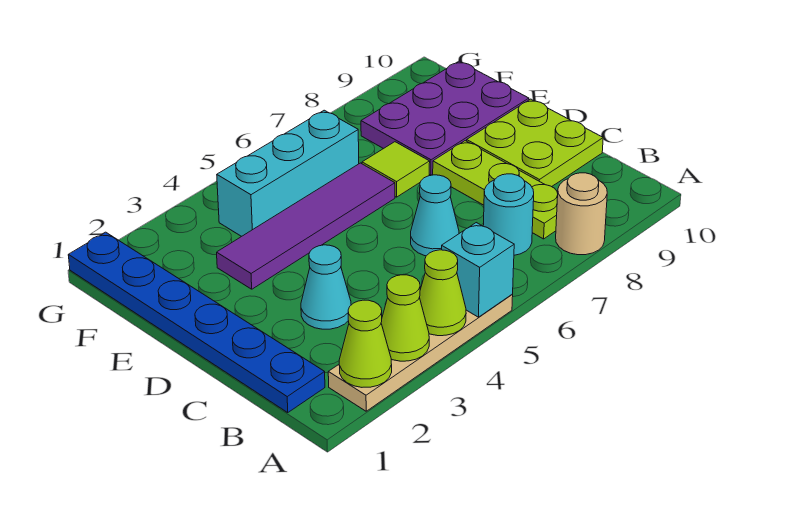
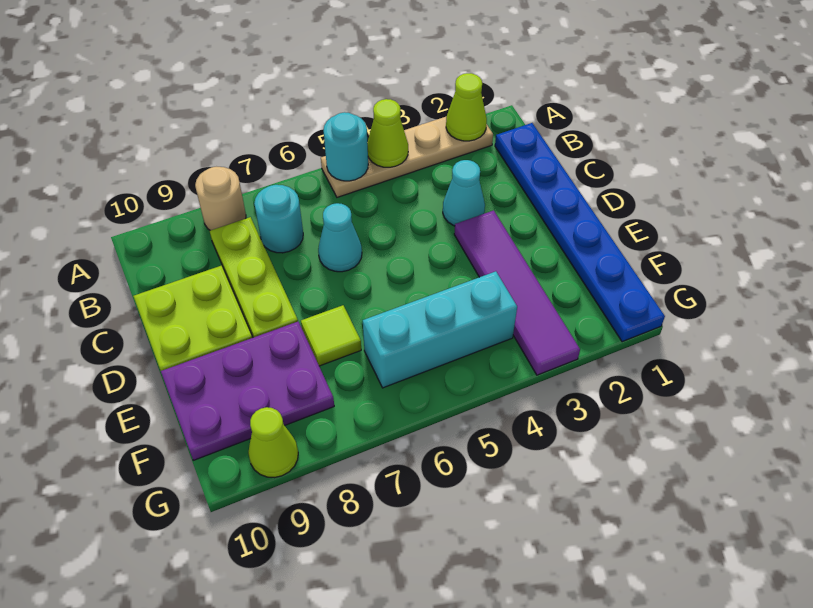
lime 1x1 cone [381,275,429,361] -> lime 1x1 cone moved to [248,407,298,478]
cyan 1x1 brick [442,223,514,317] -> cyan 1x1 round brick [324,112,368,181]
purple 1x4 tile [217,163,395,289] -> purple 1x4 tile turned to [454,210,580,375]

